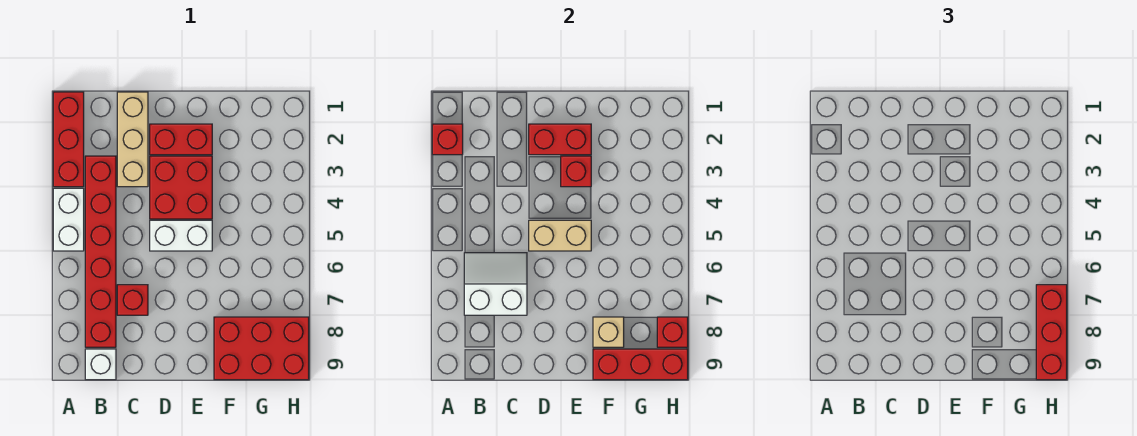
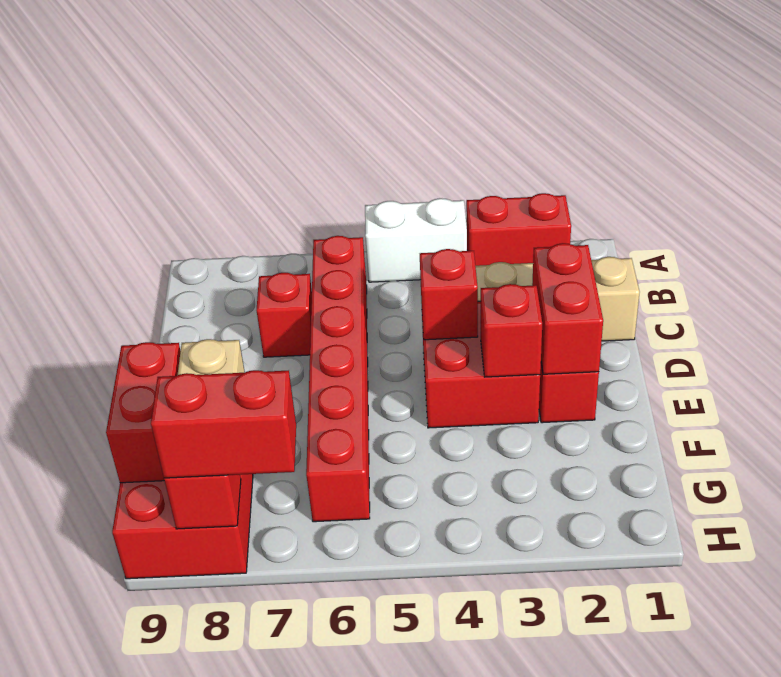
red 1x3 brick [53,92,84,187] -> red 1x2 brick [466,193,571,266]
red 1x1 brick [432,124,463,155] -> red 1x1 brick moved to [420,249,478,340]
red 1x6 brick [85,156,116,347] -> red 1x6 brick turned to [306,236,370,522]
white 2x2 slope [464,253,527,315] -> none
white 1x1 brick [85,349,116,380] -> none
white 1x2 brick [150,220,212,251] -> none
tan 1x2 brick [529,220,591,251] -> none
red 1x3 brick [593,349,688,380] -> red 1x2 brick [106,342,181,483]
red 1x3 brick [1036,285,1067,380] -> red 1x2 brick [151,370,296,478]

